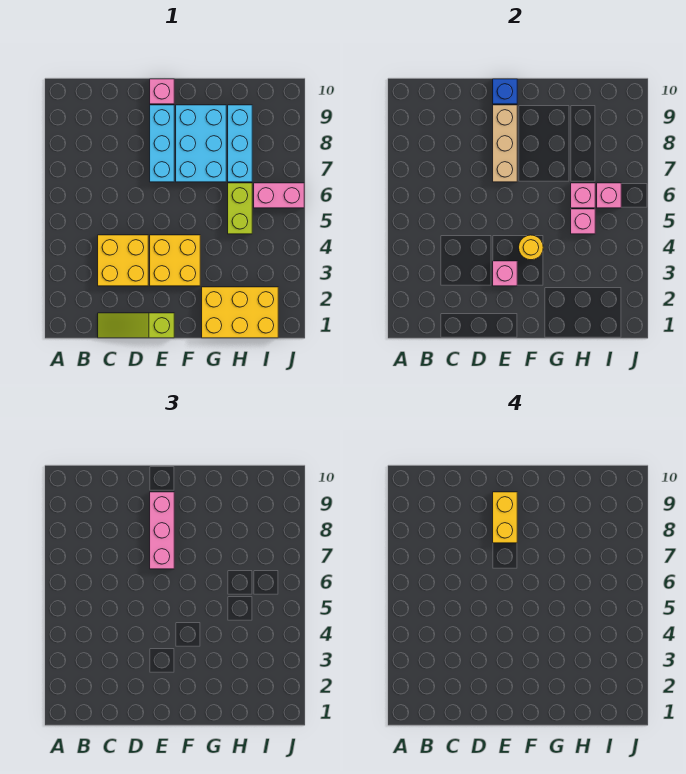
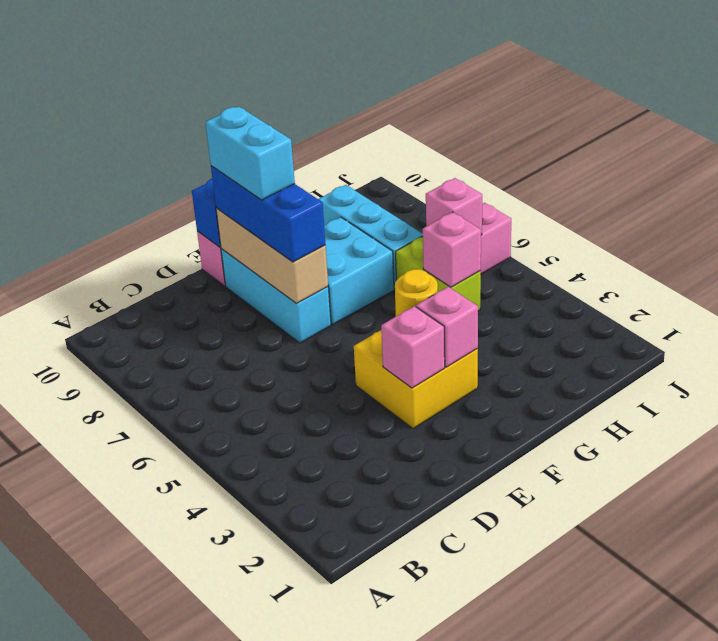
lime 1x3 slope [98,313,174,338] -> none
yellow 2x2 brick [98,235,148,286] -> none
pink 1x3 brick [150,492,174,569] -> blue 1x3 brick [211,166,325,262]
yellow 1x2 brick [493,492,517,543] -> cyan 1x2 brick [205,106,295,200]
cyan 2x3 brick [176,105,226,182] -> cyan 2x2 brick [324,217,394,324]
yellow 2x3 brick [202,287,278,338] -> none
pink 1x1 brick [571,183,595,208] -> pink 1x1 brick moved to [416,287,478,367]

